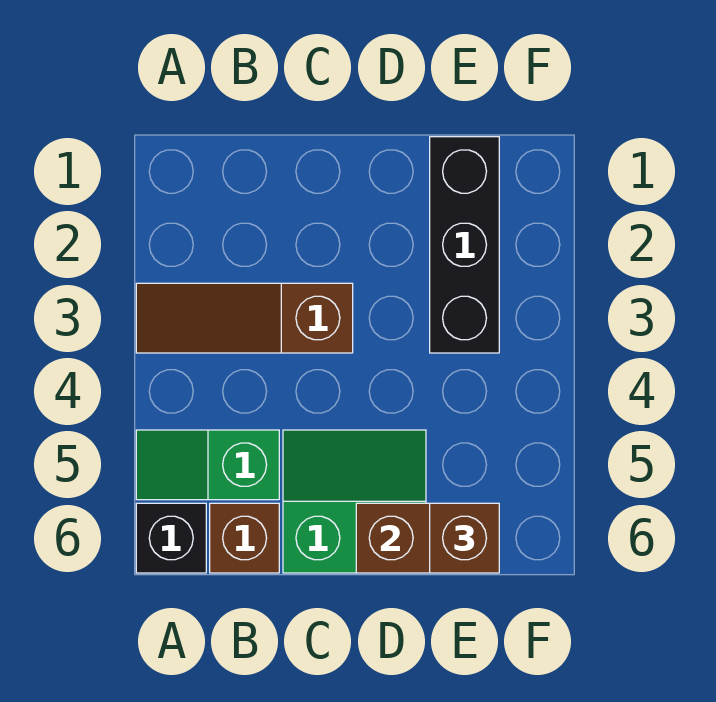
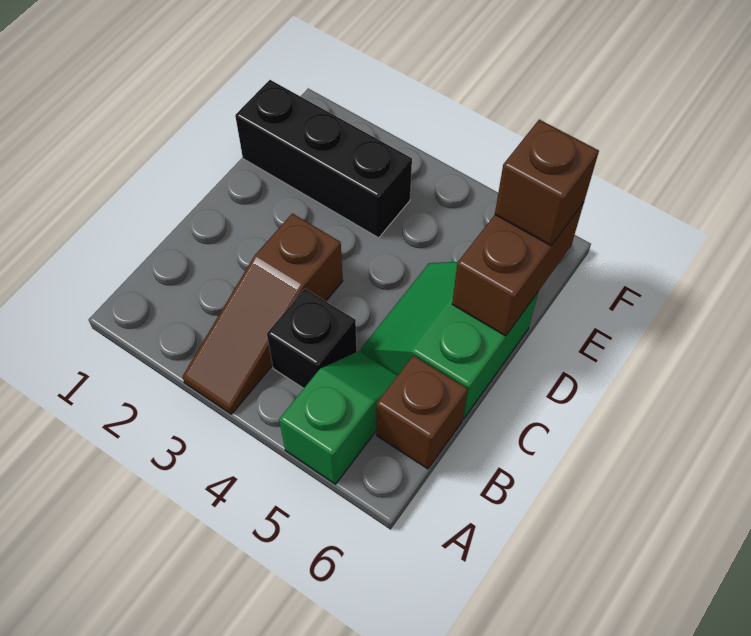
green 1x2 slope [136,430,279,500] -> green 1x2 slope turned to [279,351,398,484]
black 1x1 brick [136,503,206,573] -> black 1x1 brick moved to [267,289,357,388]

